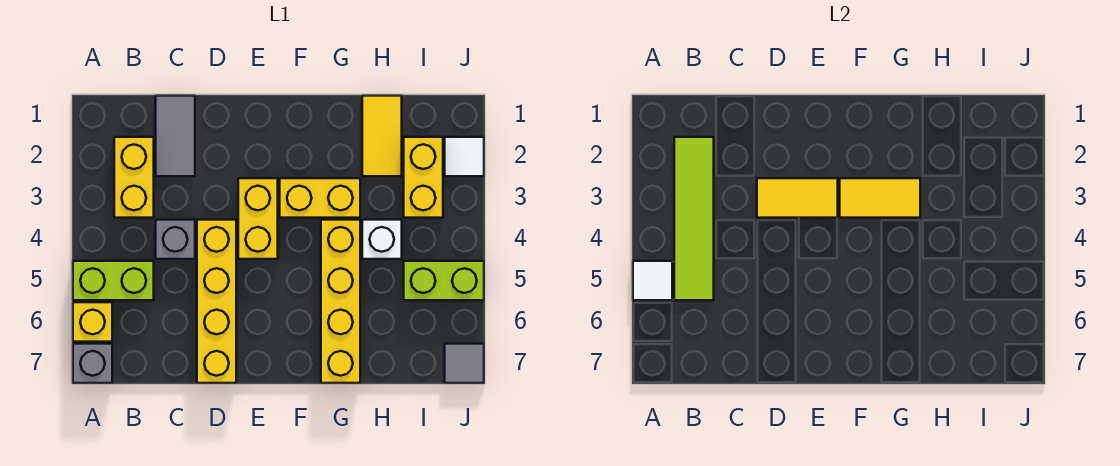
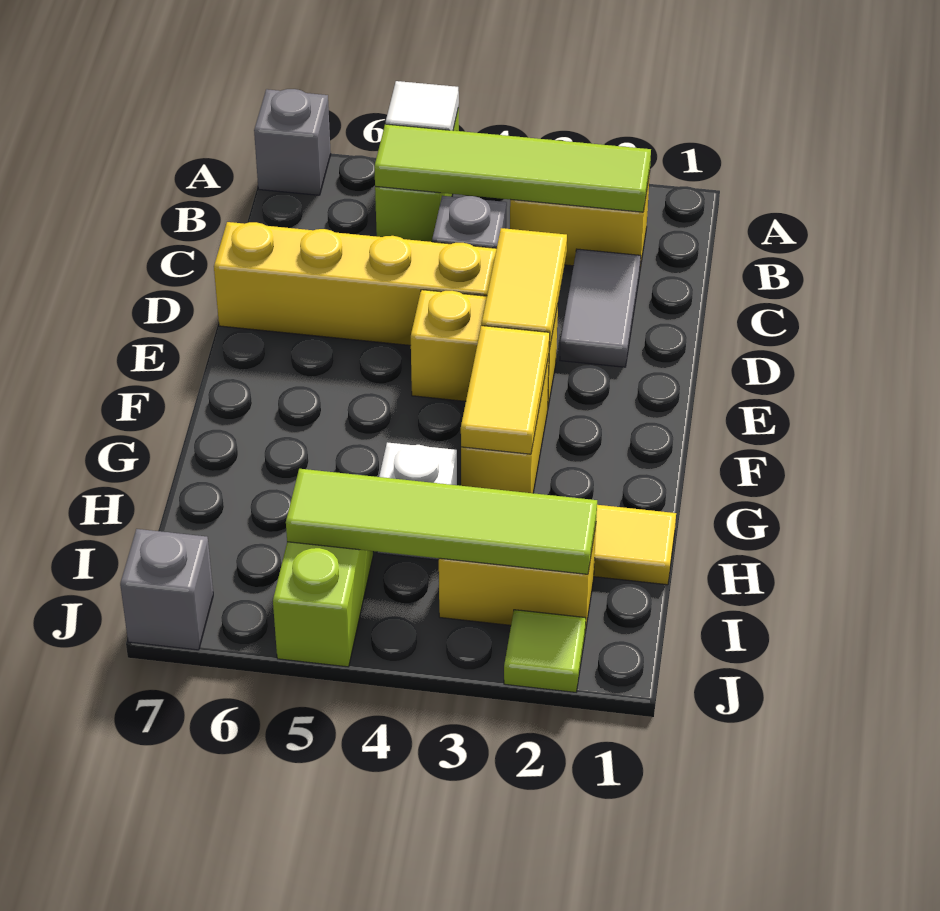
yellow 1x1 brick [73,302,112,342] -> none
grey 1x2 tile [156,96,195,176] -> grey 1x2 tile turned to [560,249,641,367]
yellow 1x4 brick [321,220,360,383] -> none
none -> lime 1x4 tile [286,469,597,574]
white 1x1 tile [445,137,484,176] -> lime 1x1 tile [504,610,586,692]
grey 1x1 tile [445,344,484,383] -> grey 1x1 brick [120,529,213,650]

